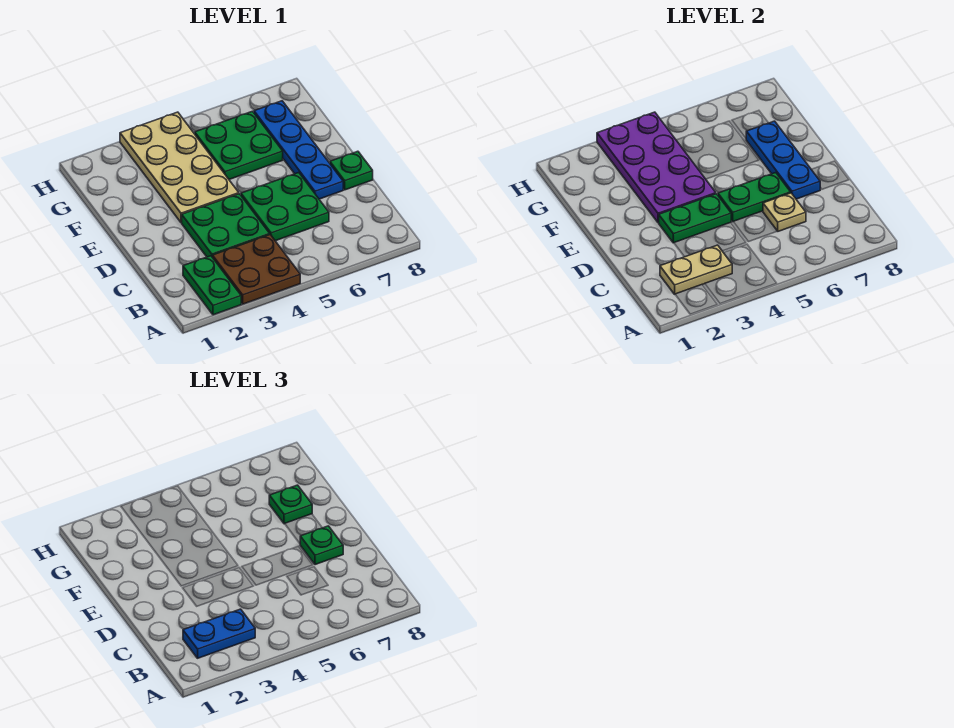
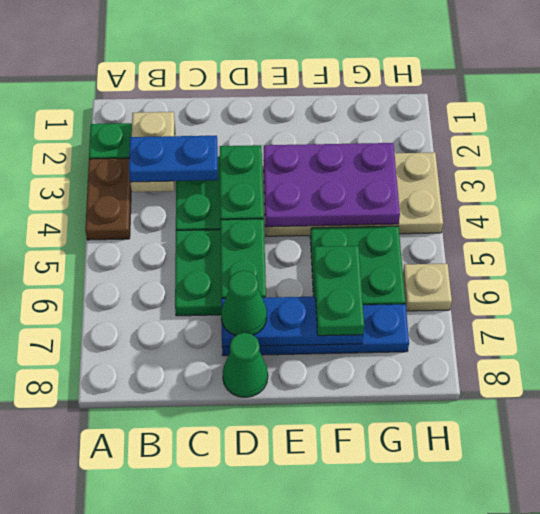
brown 2x2 plate [213,235,300,304] -> brown 1x2 plate [85,158,131,240]
blue 1x2 plate [183,609,255,658] -> blue 1x2 plate turned to [129,136,218,182]
tan 1x1 plate [763,193,806,231] -> tan 1x1 plate moved to [403,264,452,311]
green 1x1 plate [300,526,343,565] -> green 1x1 cone [221,270,267,336]
green 1x1 plate [330,151,373,190] -> green 1x1 cone [223,333,268,397]
purple 2x4 plate [597,112,716,223] -> purple 2x3 plate [264,143,400,227]
green 1x1 plate [269,485,312,524] -> green 1x2 plate [314,246,364,336]

